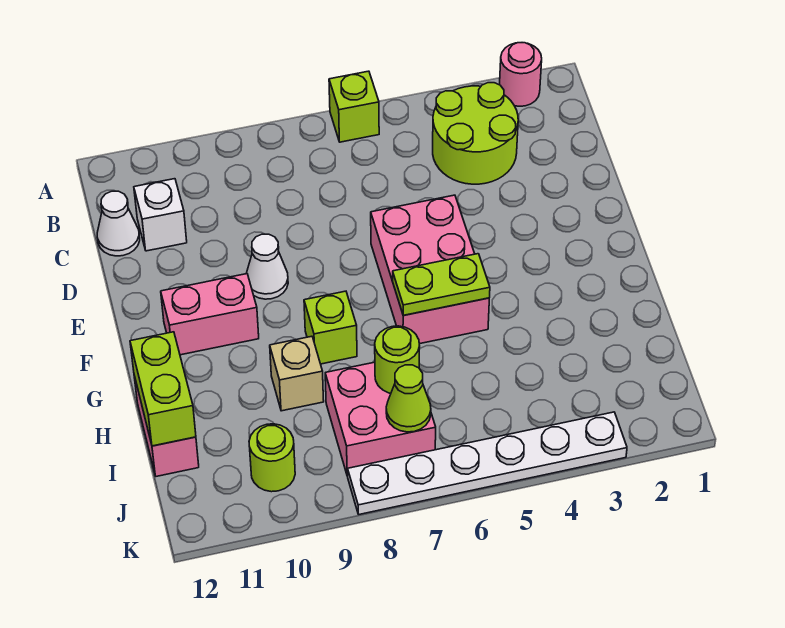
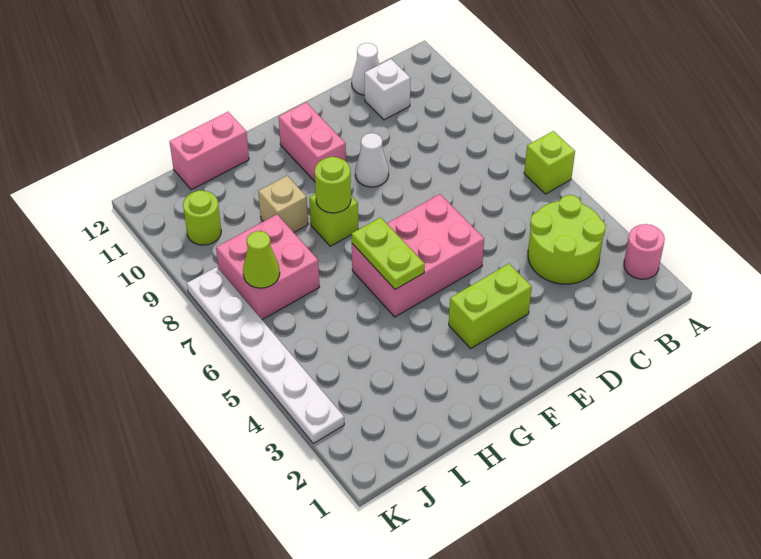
lime 1x2 brick [130,332,196,446] -> lime 1x2 brick moved to [449,264,532,348]
lime 1x1 round brick [375,326,420,393] -> lime 1x1 round brick moved to [315,157,351,213]

